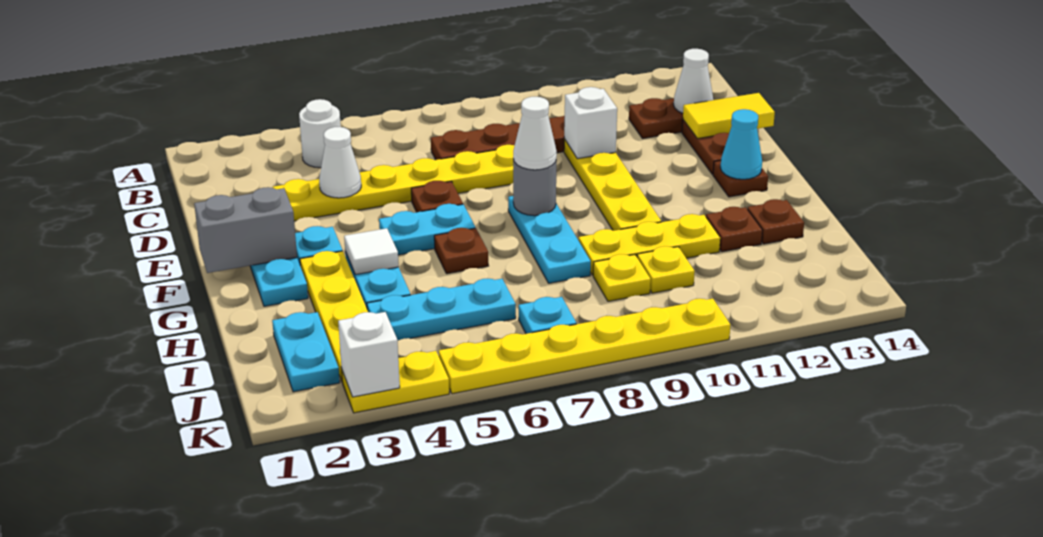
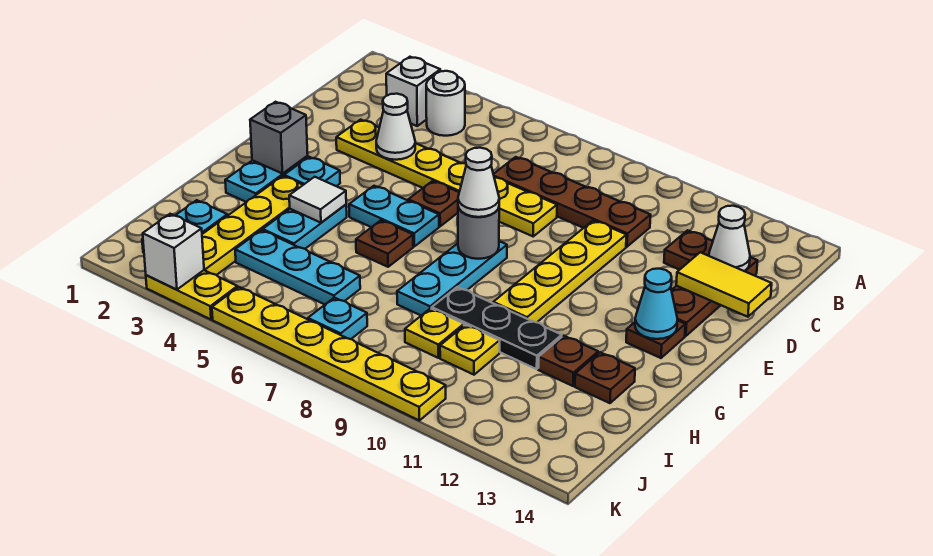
white 1x1 brick [564,87,617,159] -> white 1x1 brick moved to [386,57,440,126]
grey 1x2 brick [194,187,297,273] -> grey 1x1 brick [250,102,308,174]
yellow 1x3 plate [579,214,720,275] -> black 1x3 plate [432,287,562,369]

